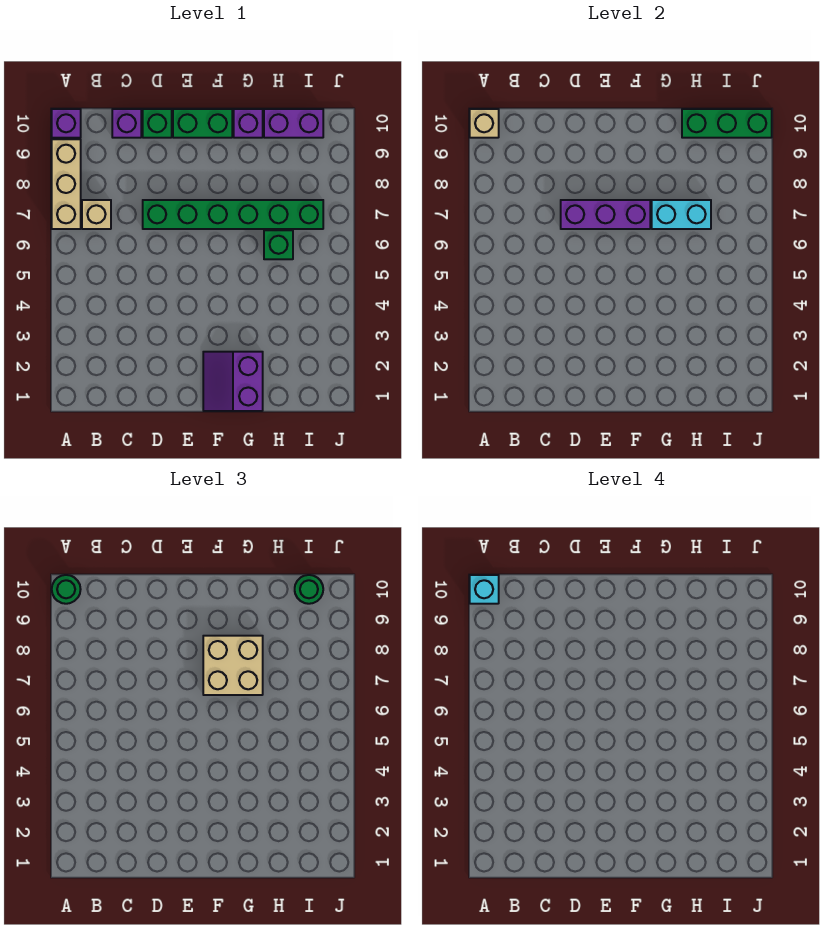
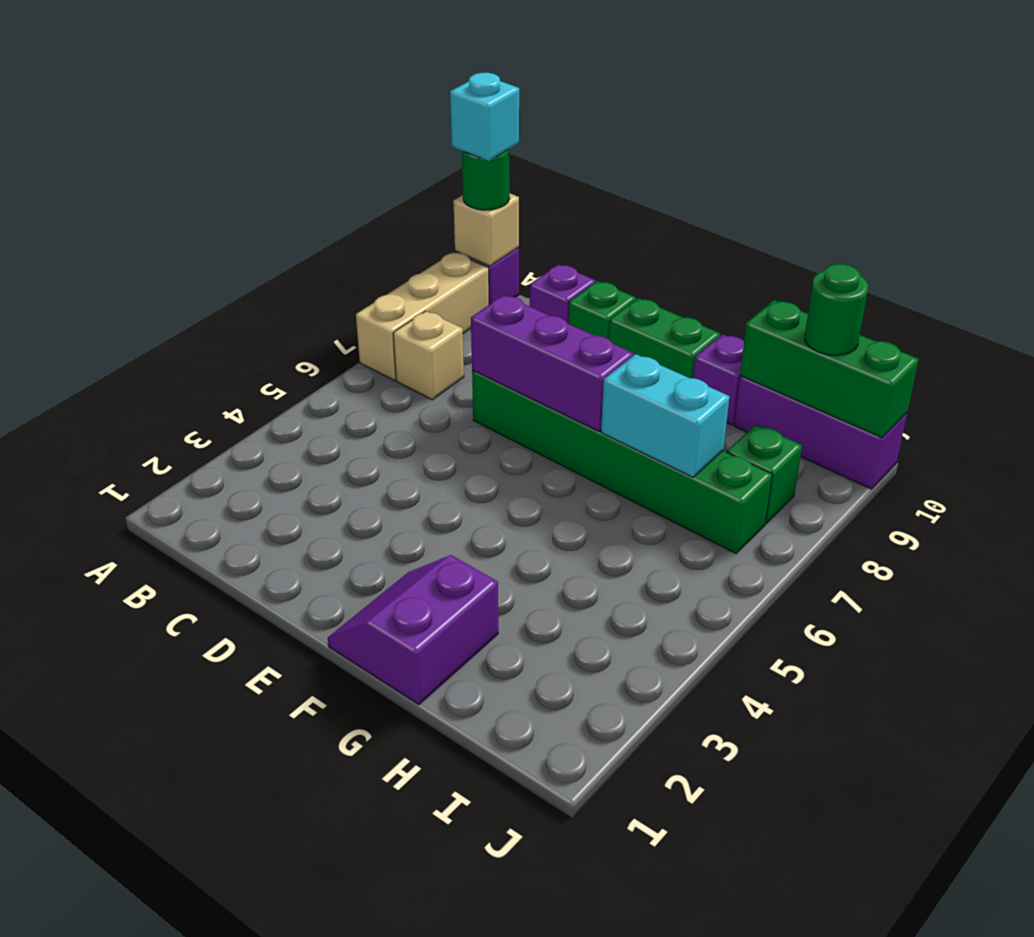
tan 2x2 brick [203,636,263,695] -> none
green 1x1 brick [264,230,293,259] -> green 1x1 brick moved to [727,424,802,524]
purple 1x2 brick [264,109,323,138] -> purple 1x3 brick [734,376,907,489]

